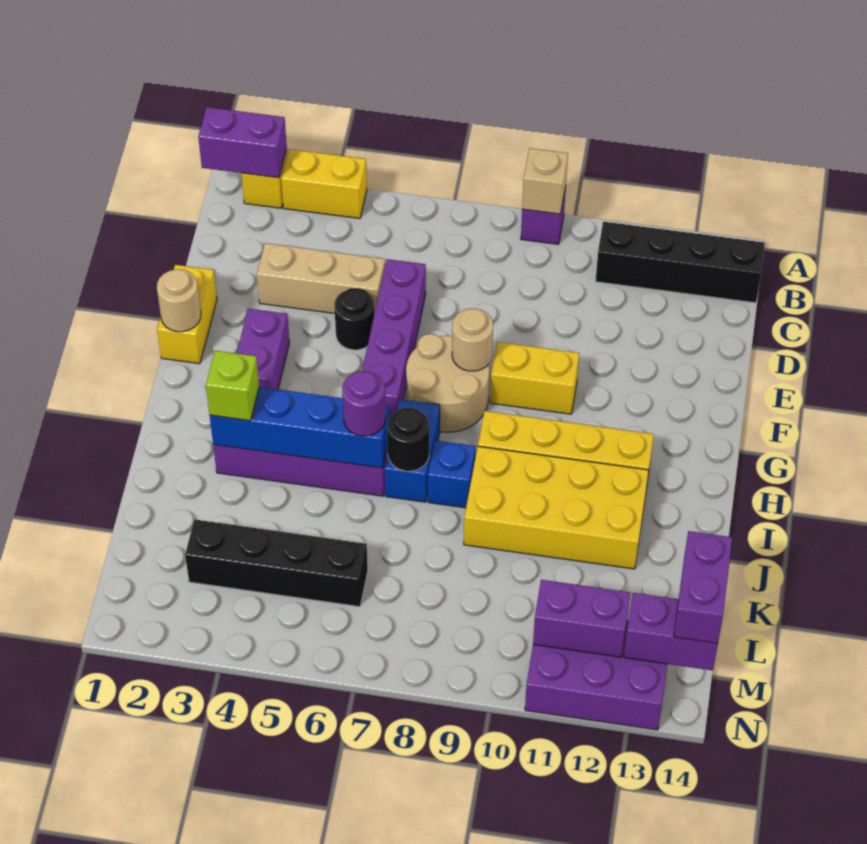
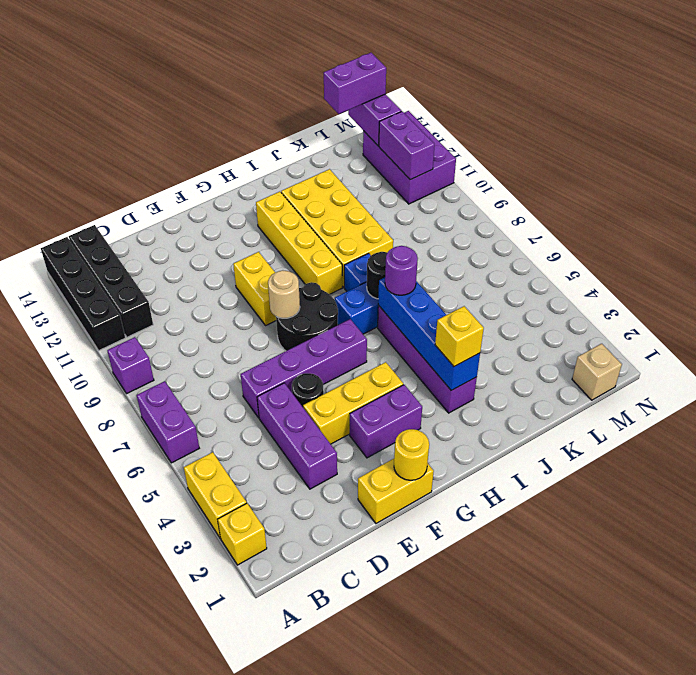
purple 1x2 brick [198,107,287,178] -> purple 1x2 brick moved to [137,381,199,463]
tan 1x1 brick [522,148,568,214] -> tan 1x1 brick moved to [572,344,622,400]
tan 1x3 brick [257,243,385,314] -> purple 1x3 brick [257,383,337,489]
none -> yellow 1x3 brick [303,362,403,444]
tan 1x1 round brick [157,269,201,332] -> yellow 1x1 round brick [394,429,429,480]
tan 2x2 round brick [406,334,489,432] -> black 2x2 round brick [276,282,338,351]
lime 1x1 brick [206,351,259,421] -> yellow 1x1 brick [435,306,484,367]
black 1x4 brick [185,519,368,607] -> black 1x4 brick moved to [41,237,125,350]

